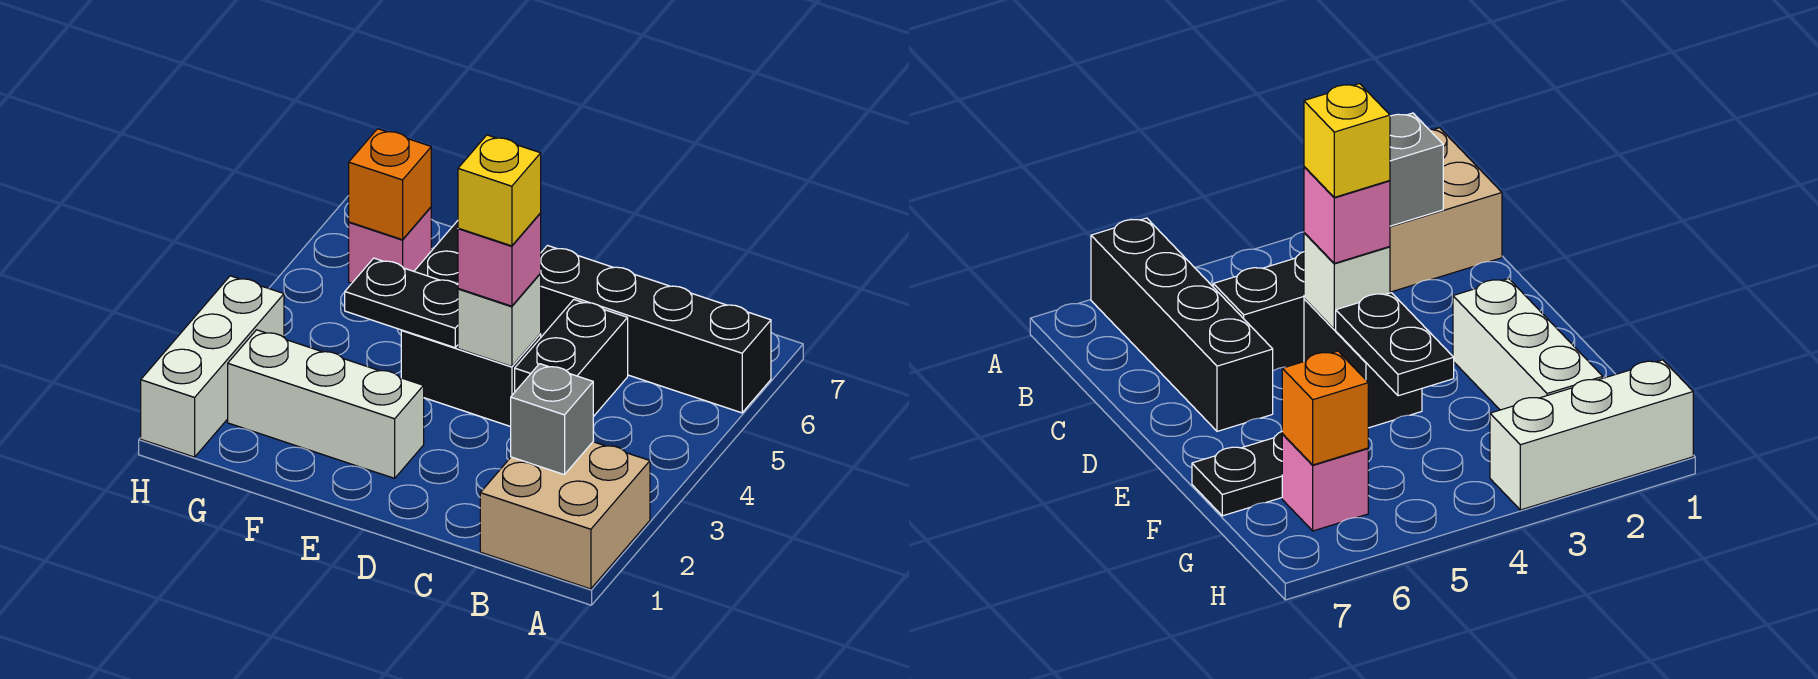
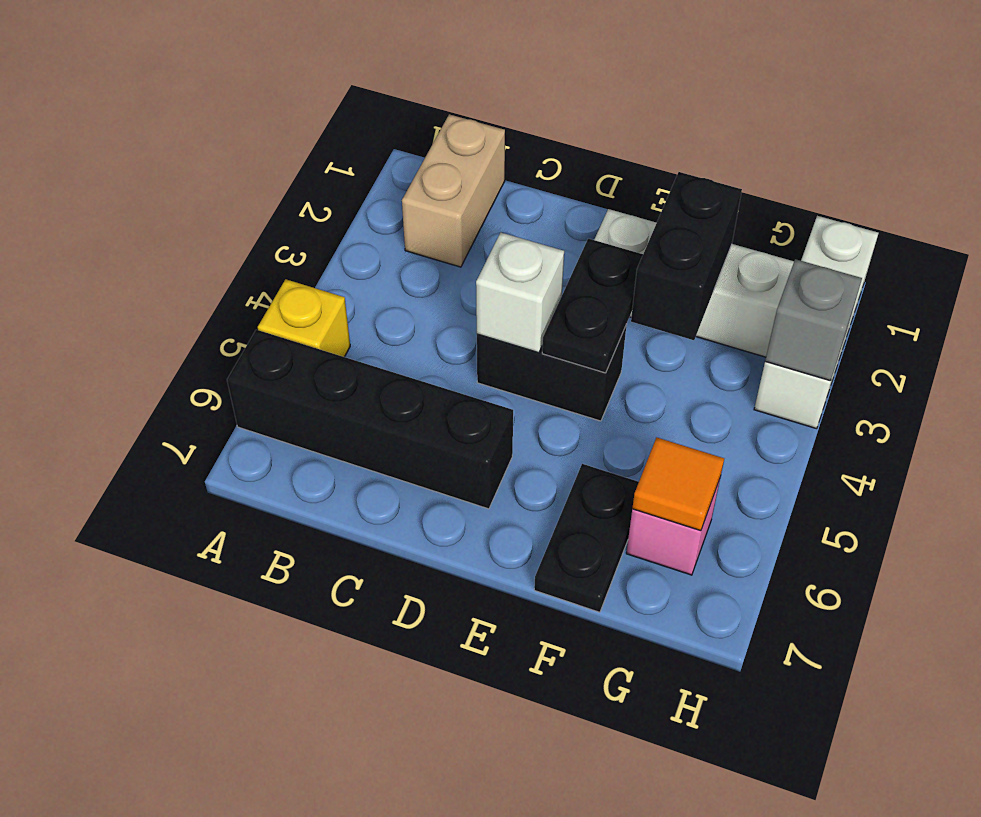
tan 2x2 brick [480,442,650,589] -> tan 1x2 brick [402,114,505,267]
grey 1x1 brick [511,364,593,475] -> grey 1x1 brick moved to [765,259,862,381]
black 1x2 brick [515,300,628,417] -> black 1x2 brick moved to [631,172,742,340]
pink 1x1 brick [458,213,541,306] -> none
yellow 1x1 brick [458,135,541,246] -> yellow 1x1 brick moved to [258,279,350,357]
black 1x2 plate [345,258,458,348] -> black 1x2 plate turned to [542,239,643,373]
orange 1x1 brick [349,129,431,240] -> orange 1x1 tile [632,437,724,531]

